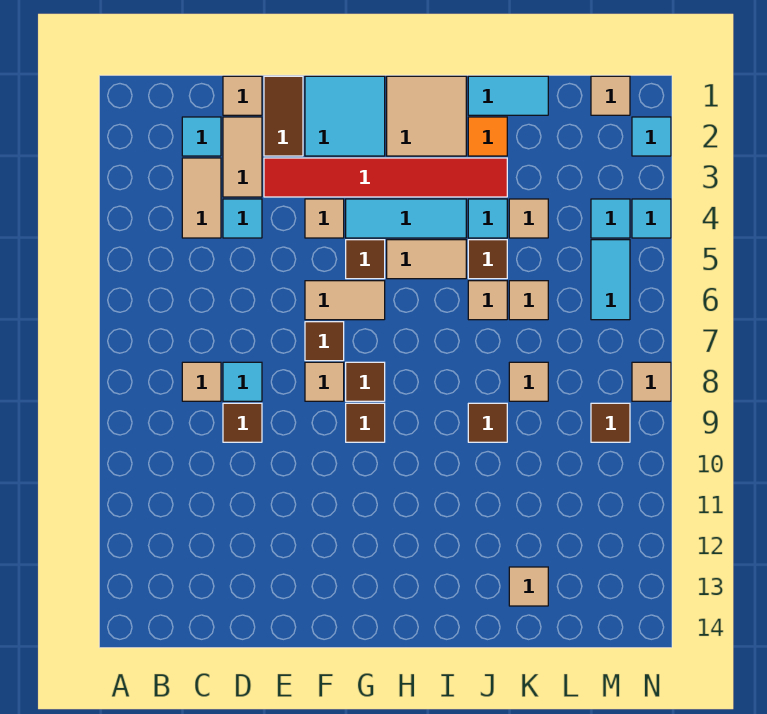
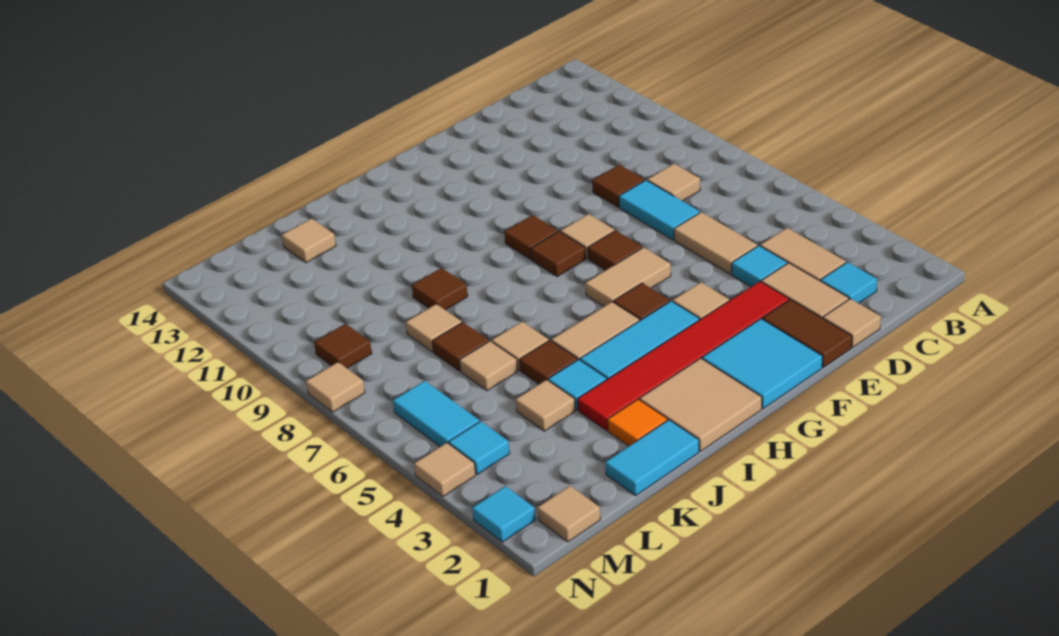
none -> tan 1x2 tile [674,212,757,274]
cyan 1x1 tile [223,362,262,401] -> cyan 1x2 tile [619,180,700,240]
none -> brown 1x1 tile [432,322,489,371]
cyan 1x1 tile [632,199,671,238] -> tan 1x1 tile [414,443,476,497]

